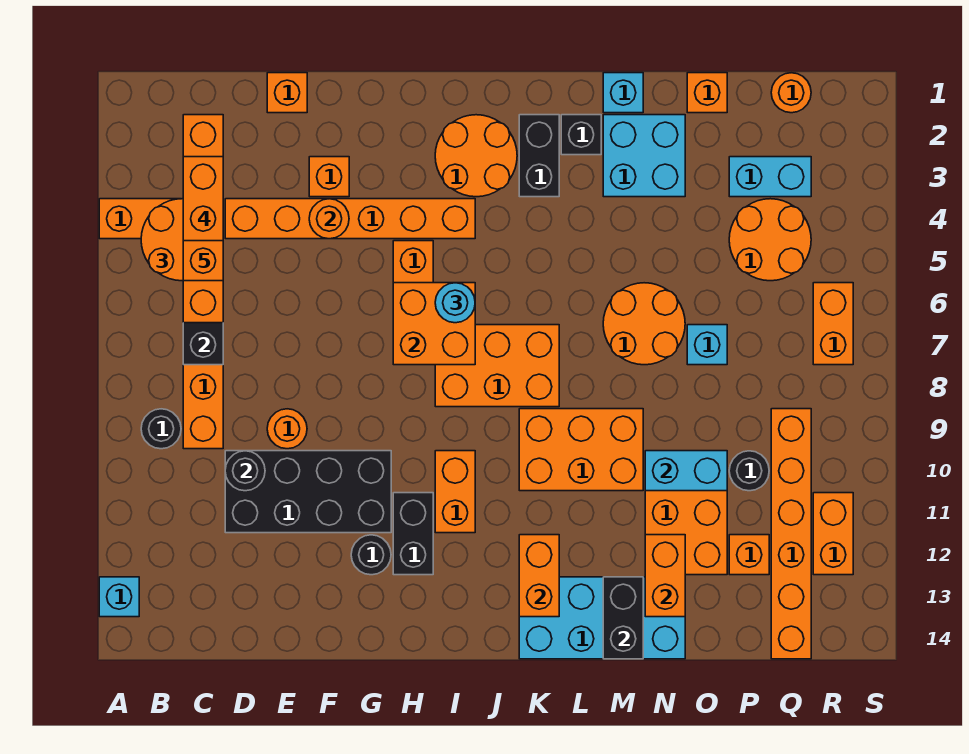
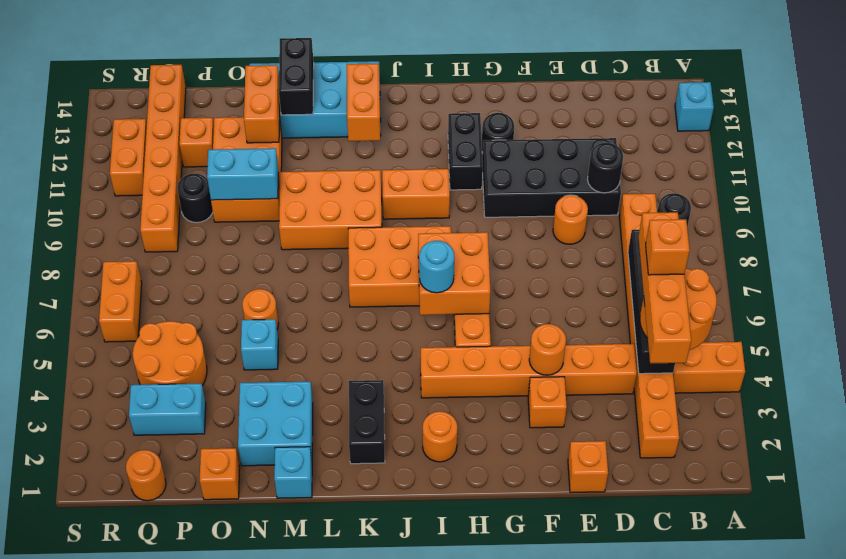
orange 2x2 round brick [435,115,517,197] -> orange 1x1 round brick [423,411,457,462]
orange 1x2 brick [435,451,475,533] -> orange 1x2 brick turned to [382,169,450,219]
black 1x1 brick [561,115,601,155] -> none
orange 2x2 round brick [603,283,685,365] -> orange 1x1 round brick [242,289,279,329]
cyan 1x1 brick [687,325,727,365] -> cyan 1x1 brick moved to [241,319,278,370]

